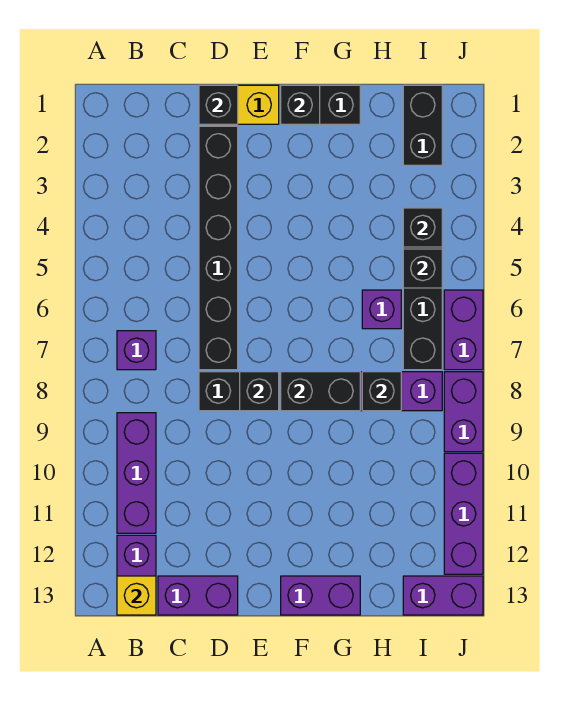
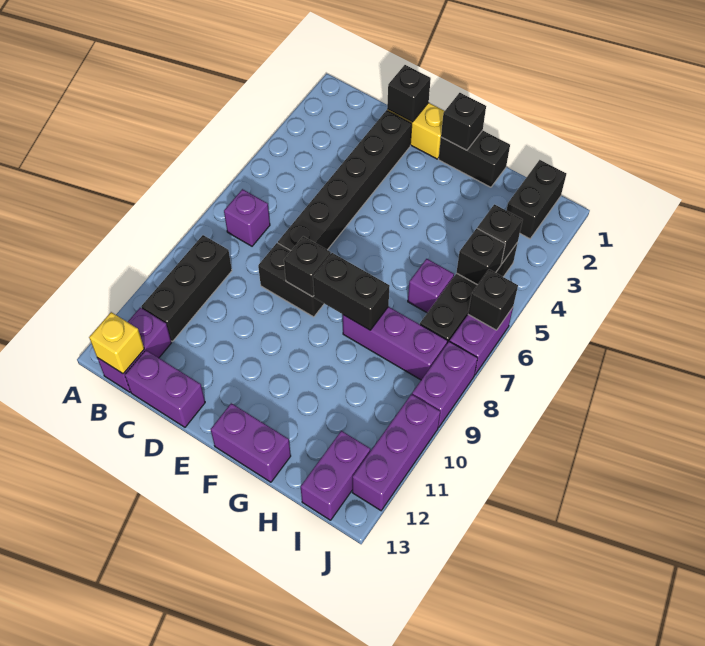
purple 1x3 brick [117,413,156,533] -> black 1x3 brick [141,235,232,341]
black 1x1 brick [362,372,401,411] -> black 1x1 brick moved to [468,270,518,330]
purple 1x2 brick [403,576,483,615] -> purple 1x2 brick turned to [301,431,370,520]

